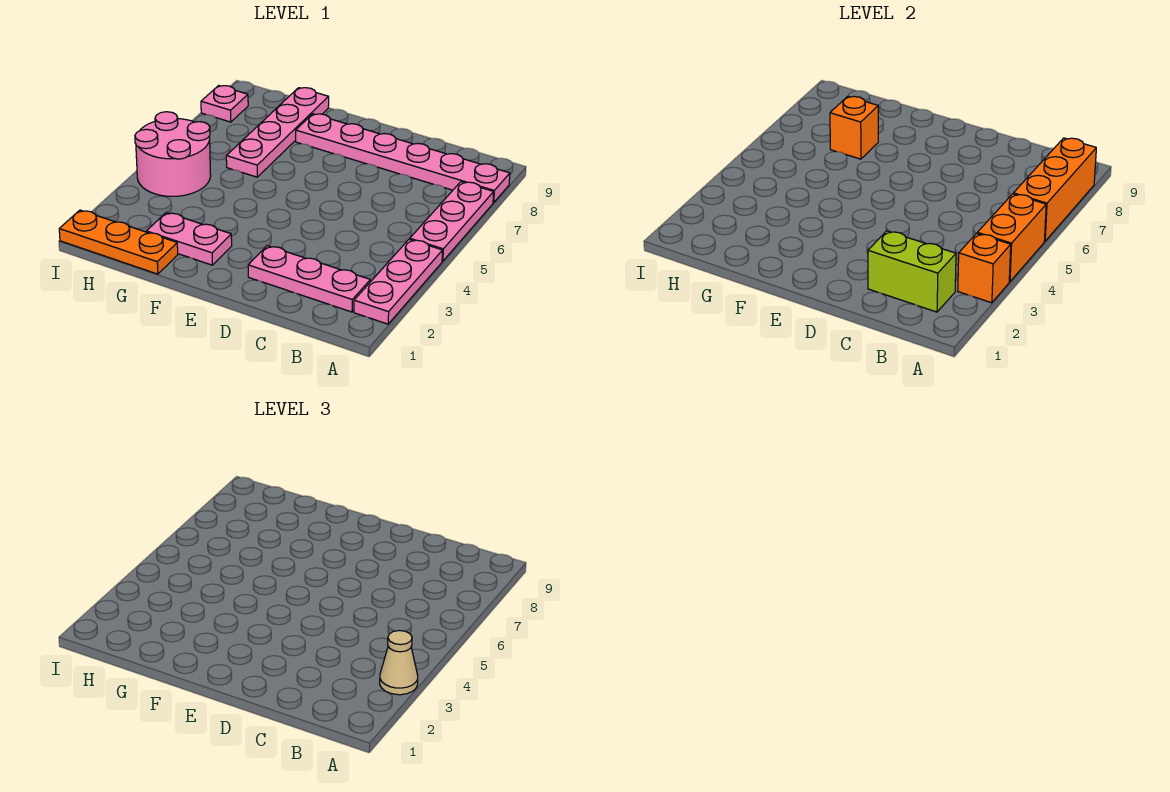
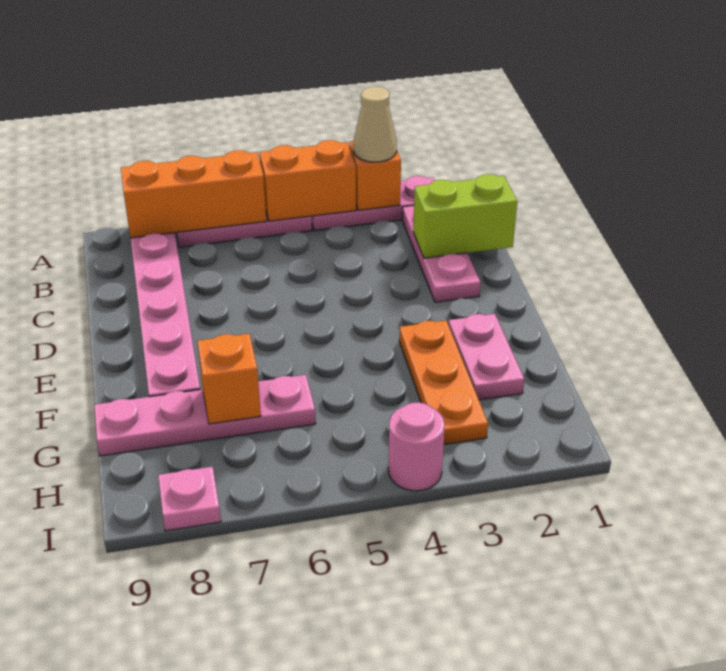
lime 1x2 brick [868,231,956,312] -> lime 1x2 brick turned to [413,174,517,258]
orange 1x3 plate [59,210,178,274] -> orange 1x3 plate moved to [399,320,488,445]
pink 2x2 round brick [135,112,211,196] -> pink 1x1 round brick [388,402,445,491]

